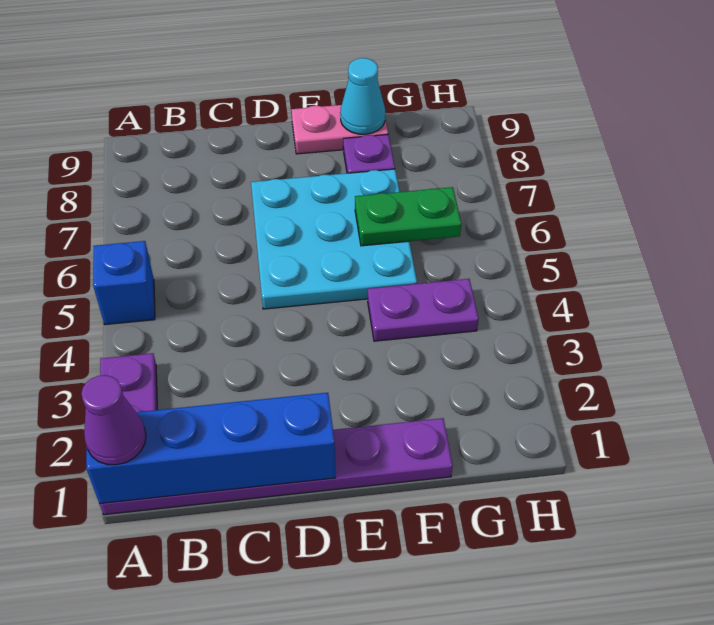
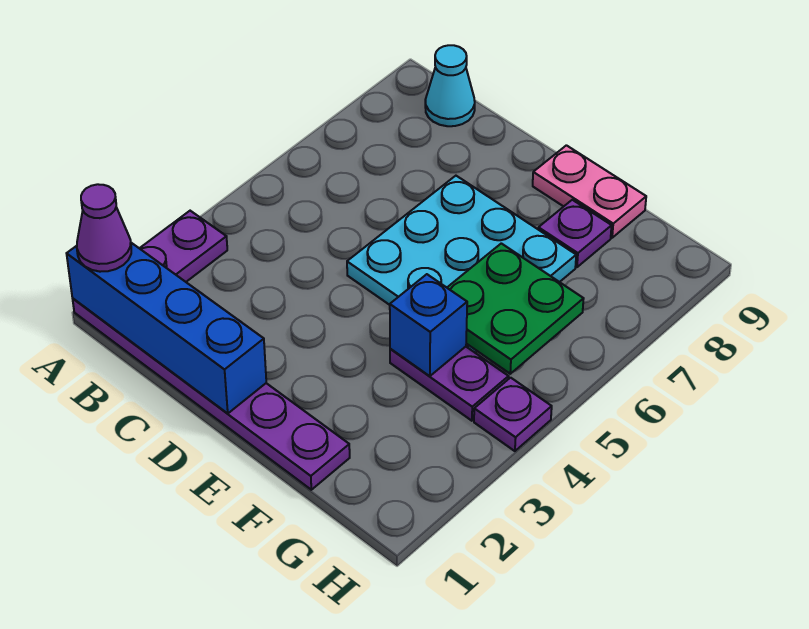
blue 1x1 brick [93,241,155,325] -> blue 1x1 brick moved to [390,274,467,376]
green 1x2 plate [355,187,461,246] -> green 2x2 plate [447,243,584,374]
cyan 1x1 cone [340,58,385,134] -> cyan 1x1 cone moved to [425,45,475,126]
none -> purple 1x1 plate [474,378,552,451]

